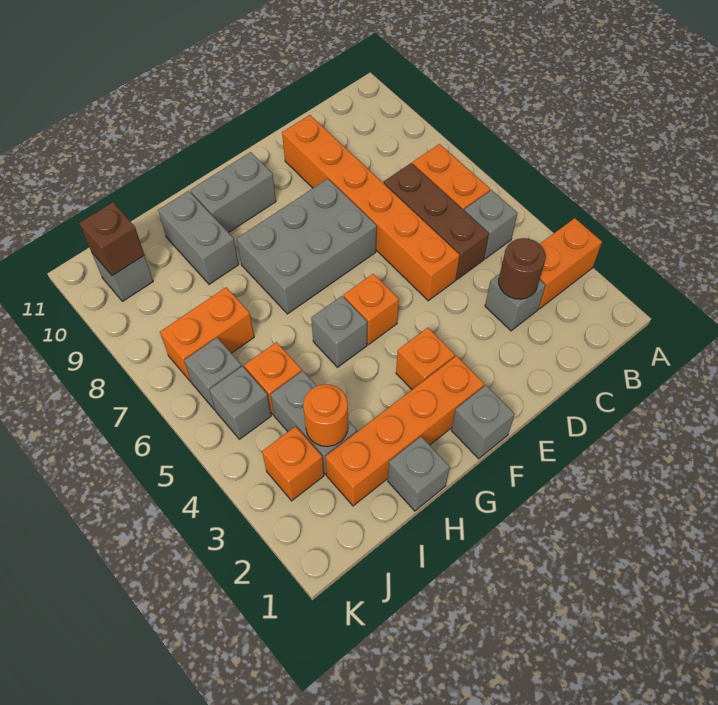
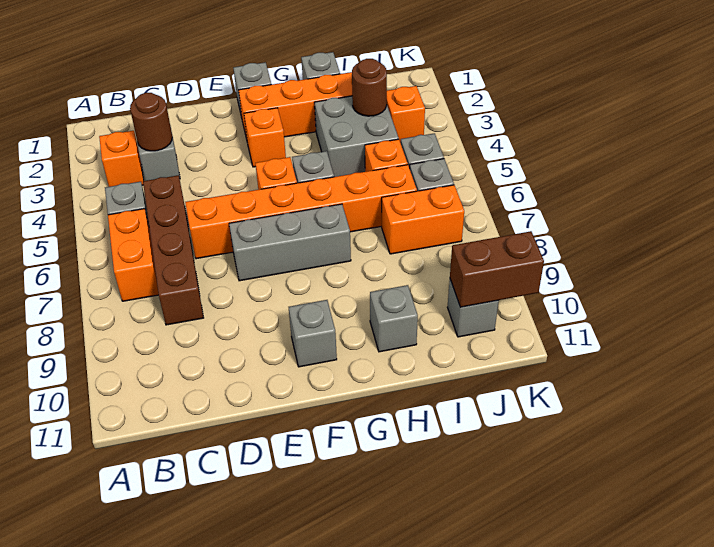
orange 1x2 brick [539,218,602,309] -> orange 1x1 brick [99,131,144,187]
brown 1x3 brick [384,163,489,279] -> brown 1x4 brick [143,175,204,325]
orange 1x6 brick [282,115,460,301] -> orange 1x6 brick turned to [185,165,417,259]
grey 2x3 brick [237,179,377,314] -> grey 1x3 brick [229,204,351,281]
grey 1x2 brick [190,152,276,233] -> grey 1x1 brick [289,300,337,367]
grey 1x2 brick [158,191,239,284] -> grey 1x1 brick [370,285,418,352]
grey 1x2 brick [270,371,357,475] -> grey 2x2 brick [314,96,399,177]
orange 1x1 round brick [303,384,348,446] -> brown 1x1 round brick [352,59,387,116]
brown 1x1 brick [80,202,144,276] -> brown 1x2 brick [450,231,544,307]

